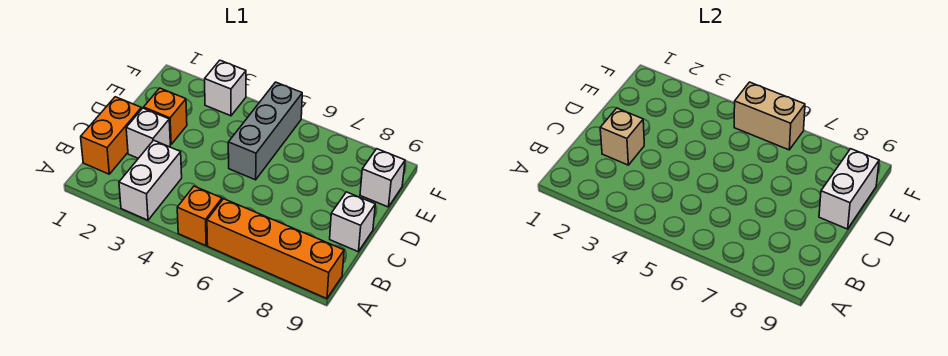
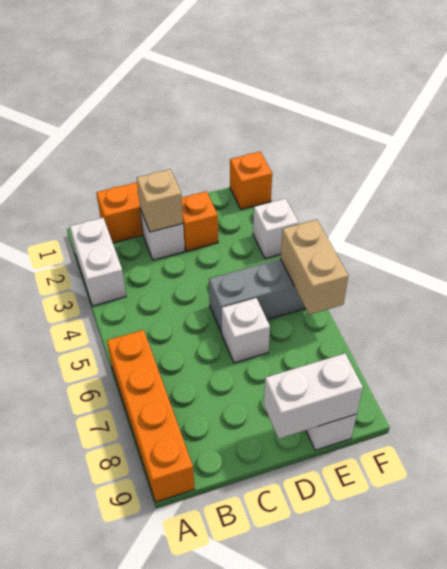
white 1x2 brick [119,140,182,220] -> white 1x2 brick turned to [70,218,126,306]
orange 1x1 brick [177,186,222,246] -> orange 1x1 brick moved to [230,152,272,209]
white 1x1 brick [330,192,375,252] -> white 1x1 brick moved to [222,298,270,363]

